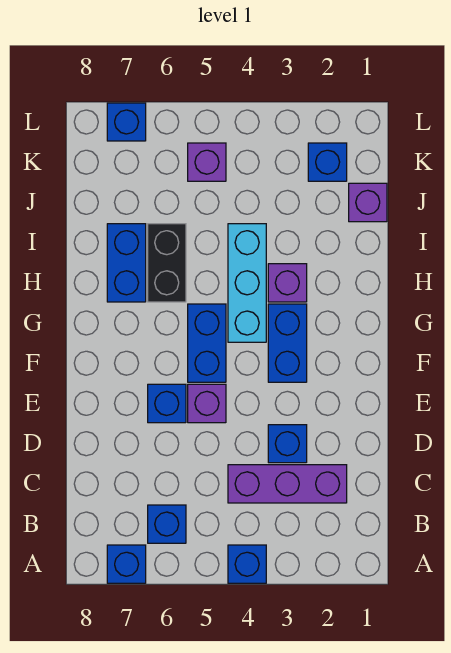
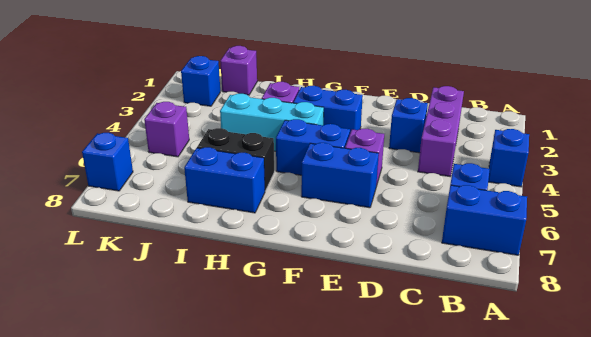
blue 1x1 brick [107,545,146,583] -> blue 1x2 brick [442,185,527,255]
blue 1x1 brick [148,384,186,423] -> blue 1x2 brick [301,143,379,208]

